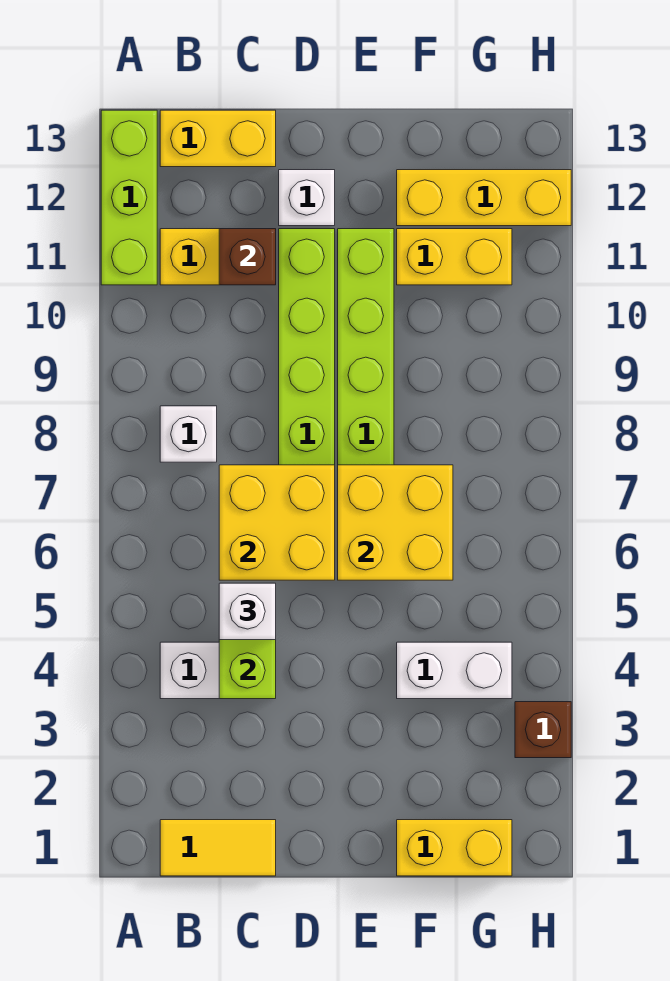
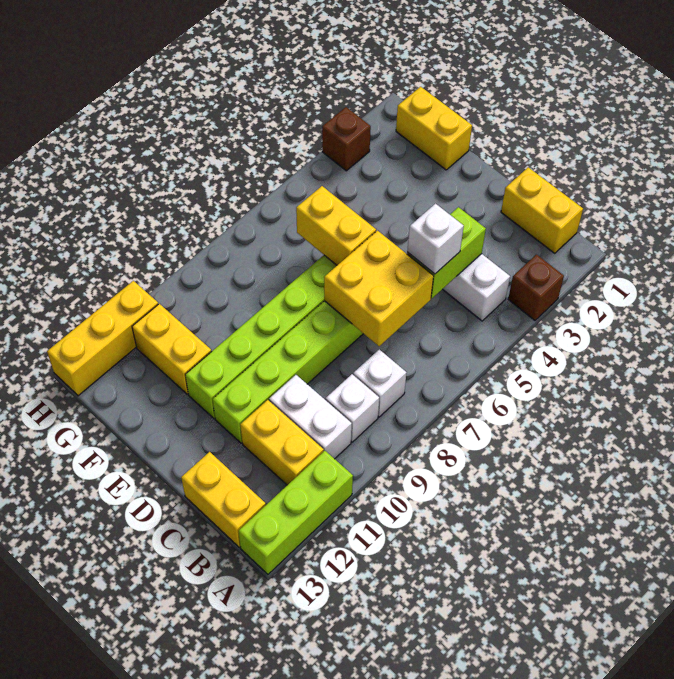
yellow 1x2 tile [160,820,276,876] -> yellow 1x2 brick [501,167,583,253]
brown 1x1 brick [219,229,276,285] -> brown 1x1 brick moved to [508,255,564,320]
white 1x1 brick [279,170,335,226] -> white 1x1 brick moved to [326,374,379,442]
yellow 2x2 brick [338,465,453,580] -> yellow 1x2 brick [296,186,376,265]
white 1x2 brick [397,642,512,699] -> white 1x2 brick moved to [269,375,352,459]
yellow 1x3 brick [397,170,571,226] -> yellow 1x3 brick turned to [47,281,158,396]

